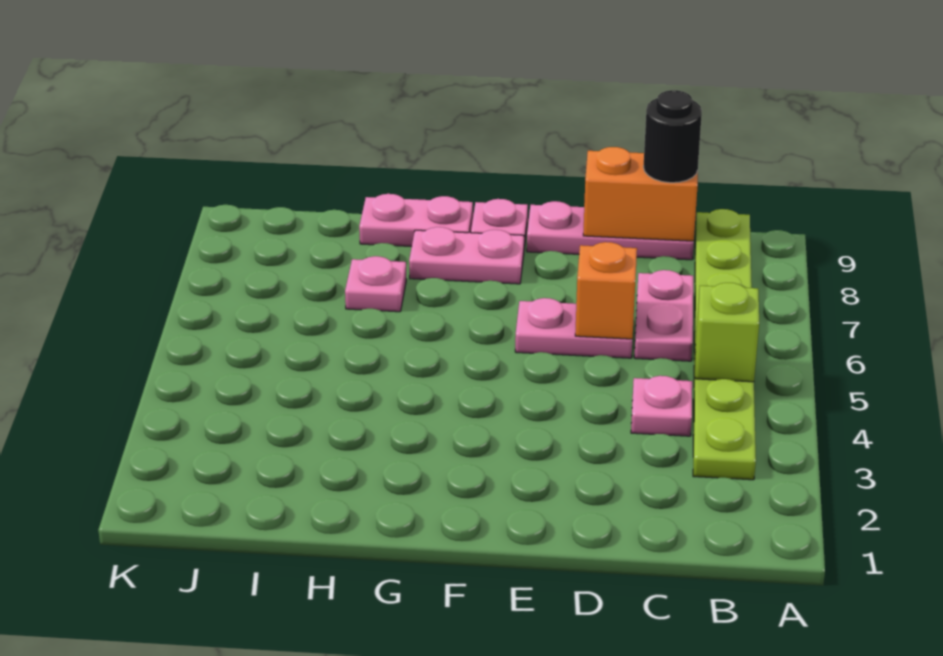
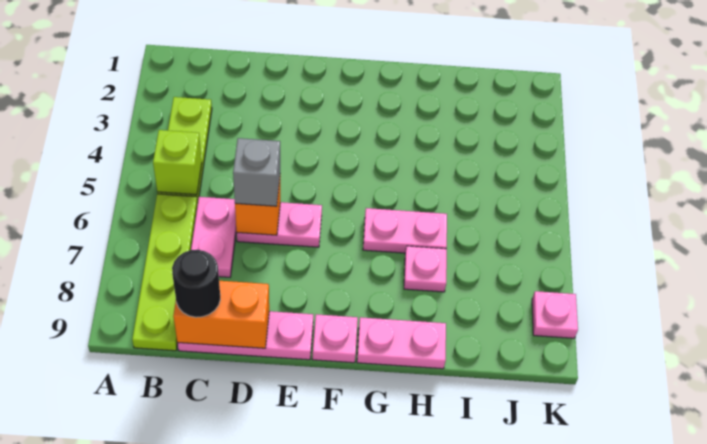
pink 1x1 plate [631,376,692,436] -> pink 1x1 plate moved to [532,291,578,338]
none -> grey 1x1 brick [233,138,280,206]
pink 1x2 plate [409,227,524,284] -> pink 1x2 plate moved to [363,208,447,253]

